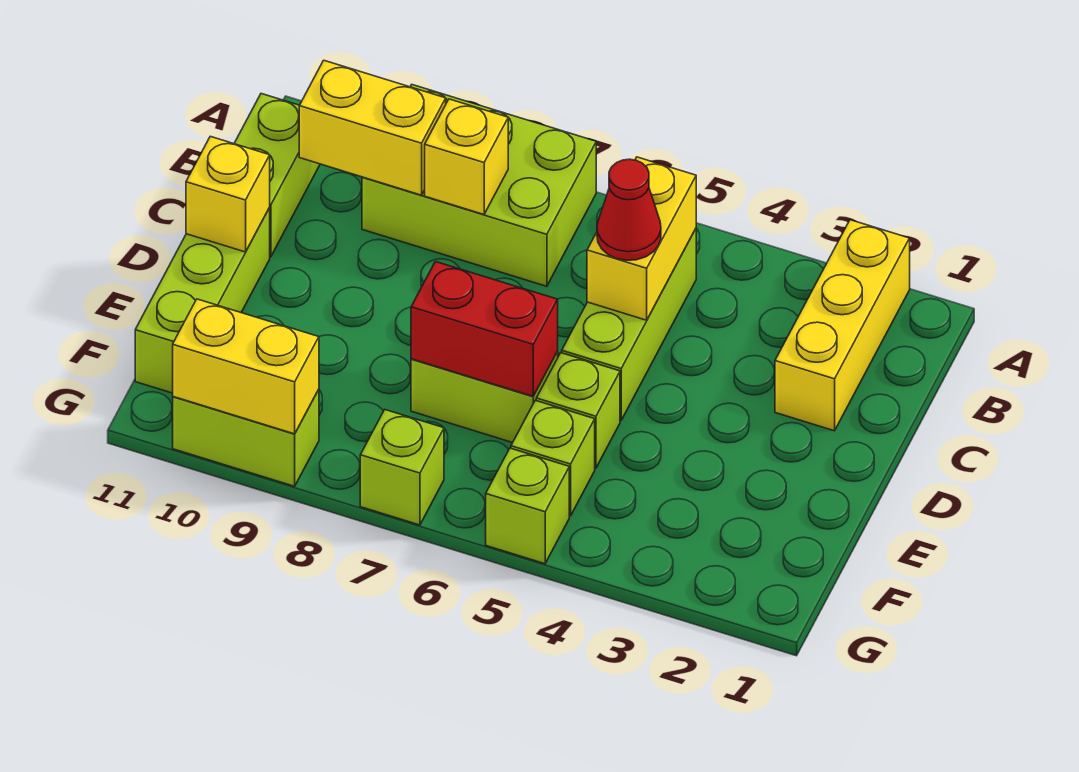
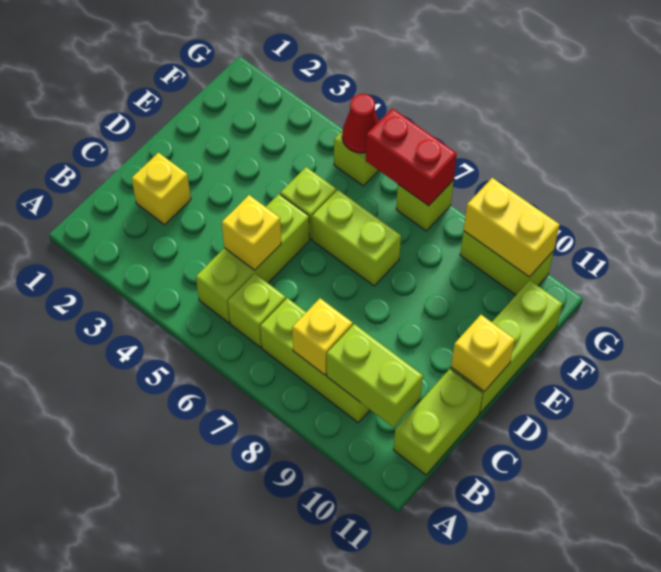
yellow 1x3 brick [775,220,910,431] -> yellow 1x1 brick [132,153,191,225]
lime 2x3 brick [362,85,596,286] -> lime 1x3 brick [260,298,370,423]
yellow 1x2 brick [587,157,696,320] -> yellow 1x1 brick [222,195,281,270]
yellow 1x2 brick [299,60,446,195] -> lime 1x2 brick [327,324,423,427]
red 1x1 cone [597,159,661,260] -> red 1x1 cone moved to [342,94,378,153]
red 1x2 brick [411,262,558,396] -> red 1x2 brick moved to [366,108,457,206]
lime 1x1 brick [511,400,595,516] -> lime 1x1 brick moved to [228,274,286,347]

